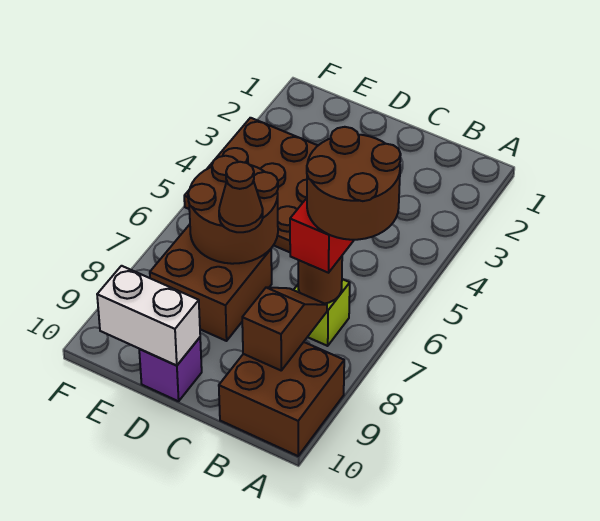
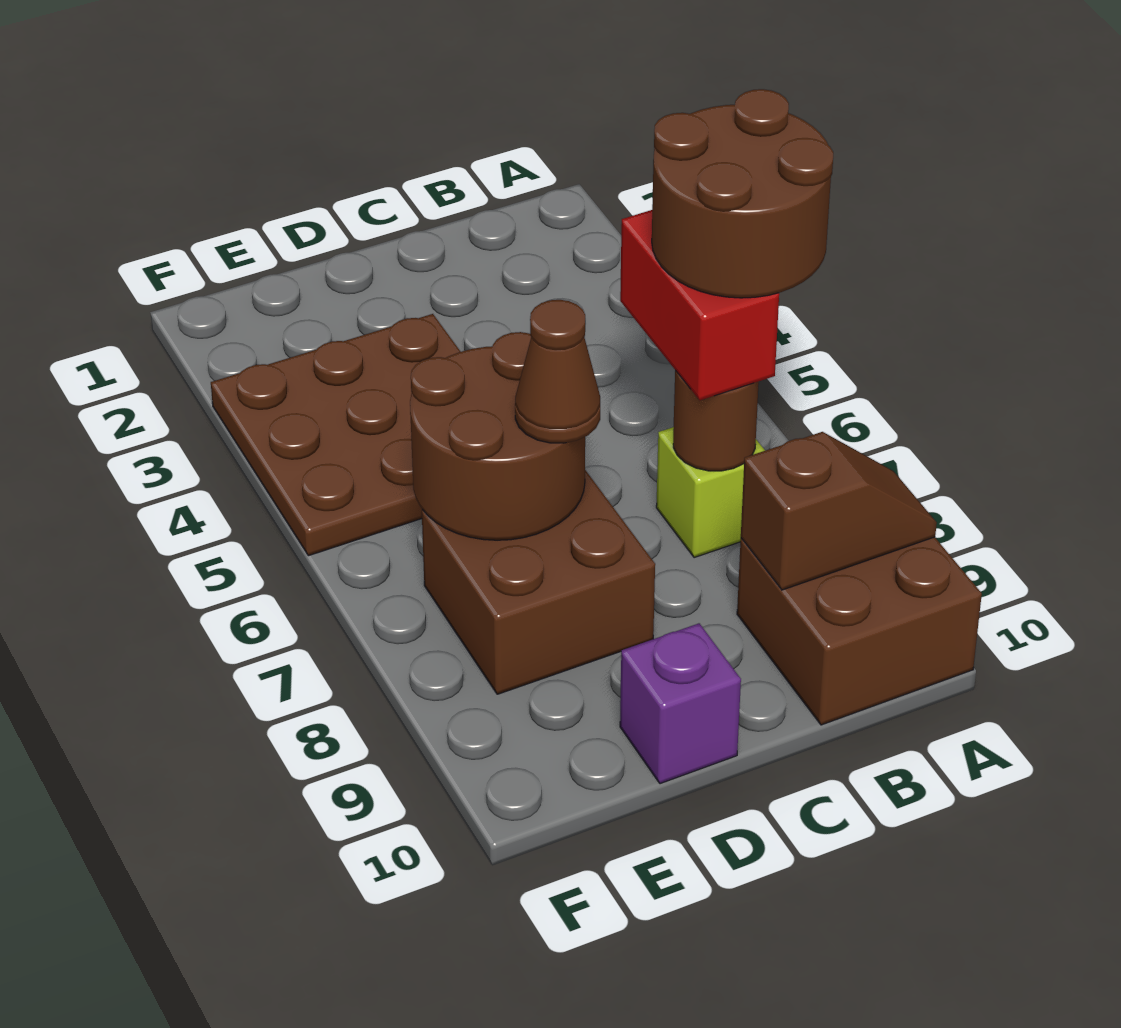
brown 1x2 slope [242,287,327,370] -> brown 1x2 slope turned to [741,432,937,590]
white 1x2 brick [97,266,200,366] -> none

